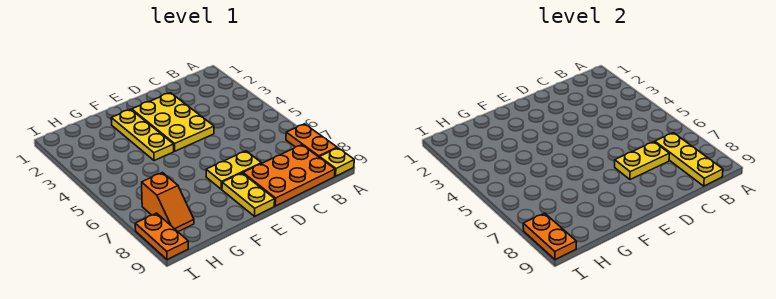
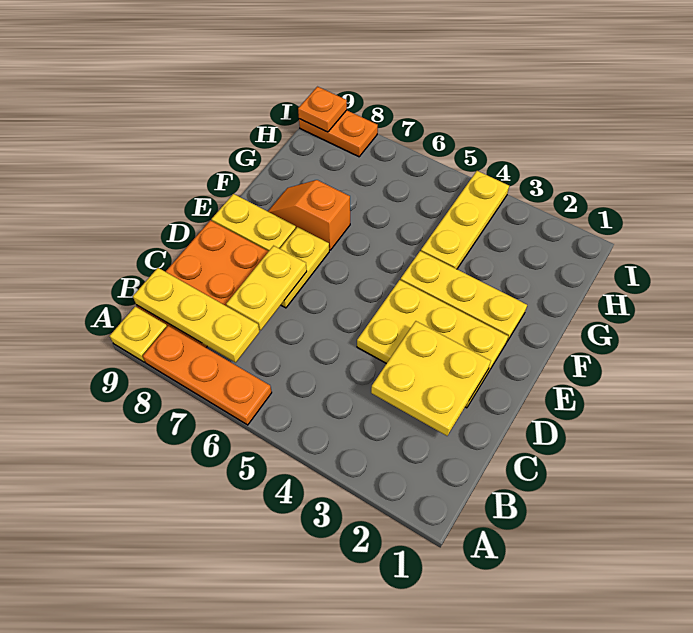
orange 1x2 plate [286,124,337,158] -> orange 1x3 plate [143,326,272,425]
none -> yellow 2x2 plate [371,321,491,436]
none -> yellow 1x3 plate [421,171,509,269]
orange 1x2 slope [142,173,194,232] -> orange 1x2 slope moved to [268,180,350,250]
orange 1x2 plate [523,213,576,260] -> orange 1x1 plate [298,87,347,132]

